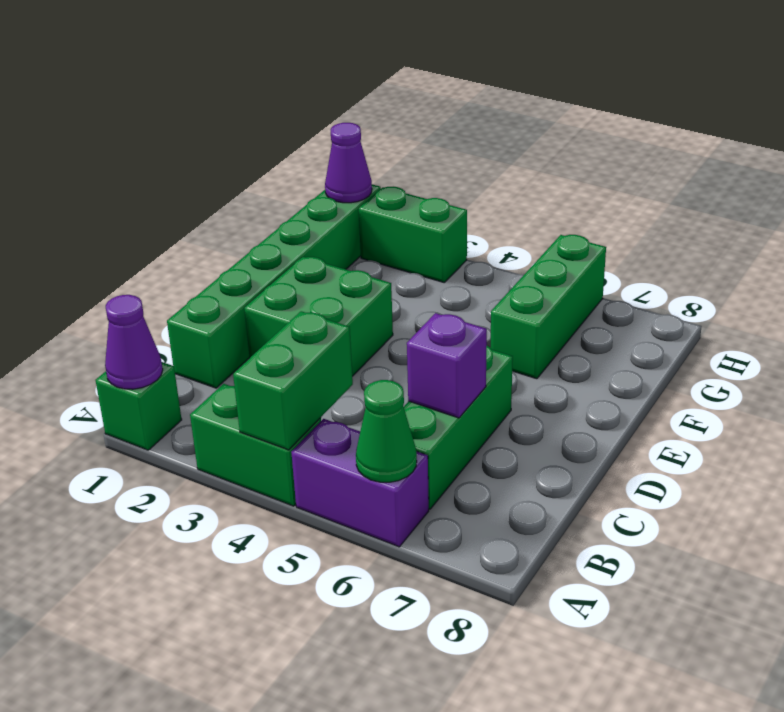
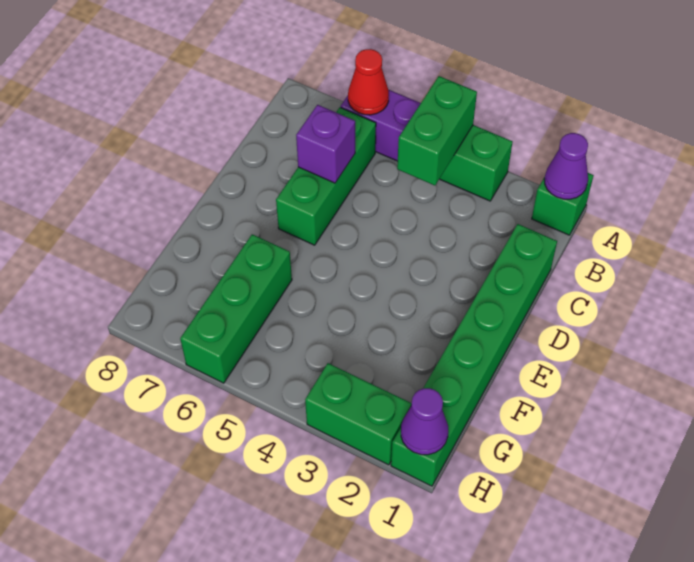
green 1x1 cone [356,380,417,482] -> red 1x1 cone [348,49,389,115]
green 2x2 brick [244,257,393,376] -> none

